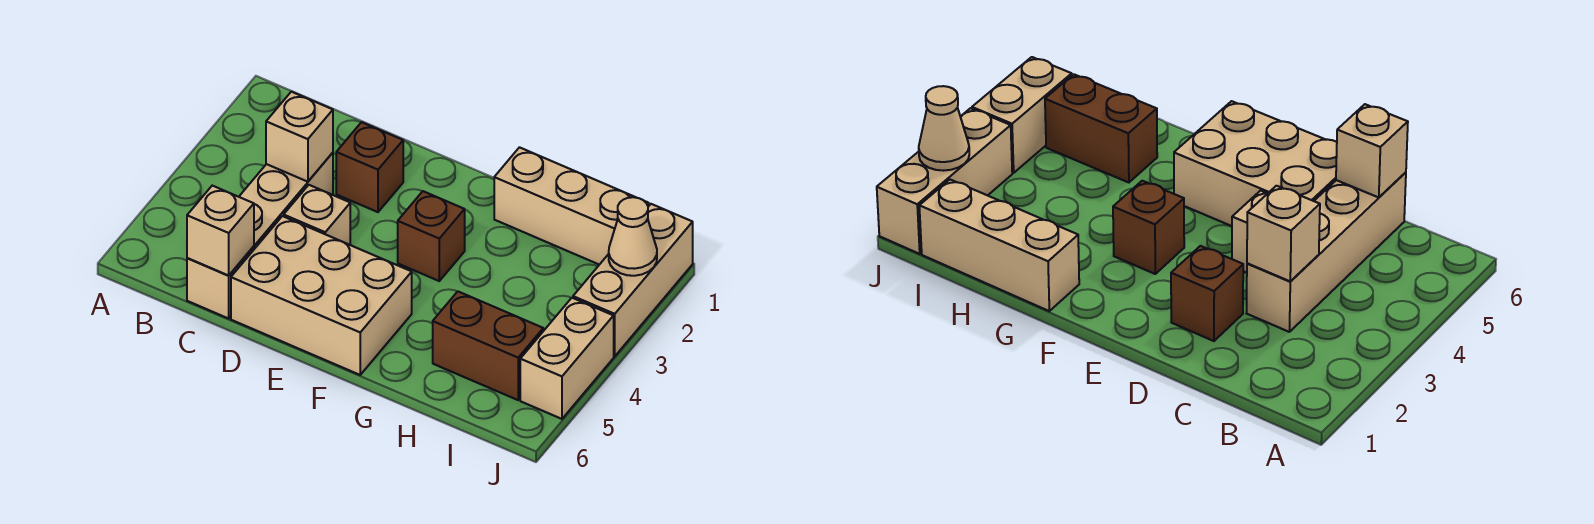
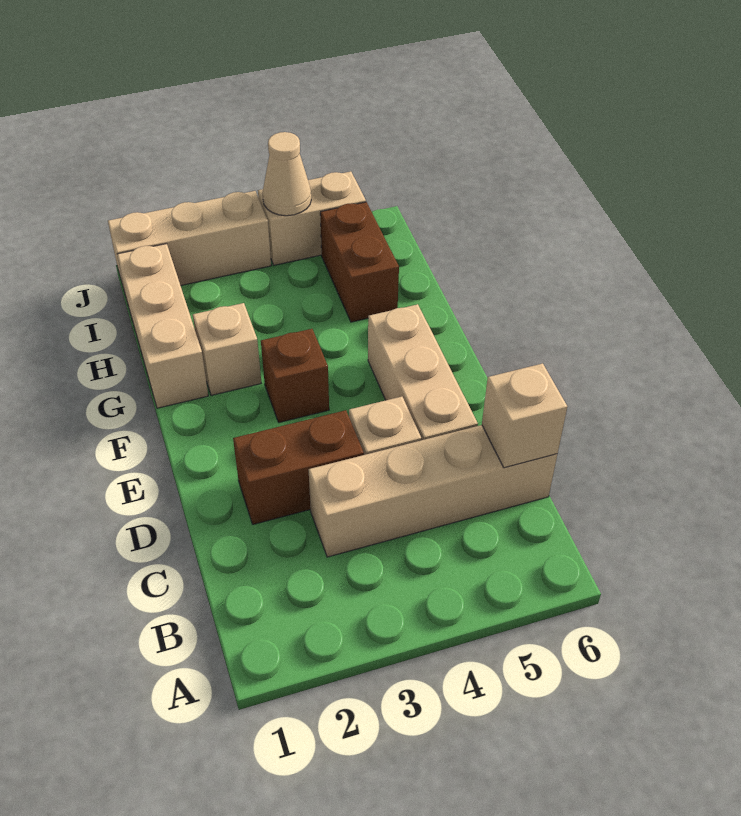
tan 1x1 brick [266,92,333,182] -> tan 1x1 brick moved to [193,303,261,395]
brown 1x1 brick [336,122,403,212] -> brown 1x2 brick [233,410,364,524]
tan 2x3 brick [231,216,412,375] -> tan 1x3 brick [368,304,478,440]
tan 1x1 cone [609,197,657,276] -> tan 1x1 cone moved to [263,132,311,216]

